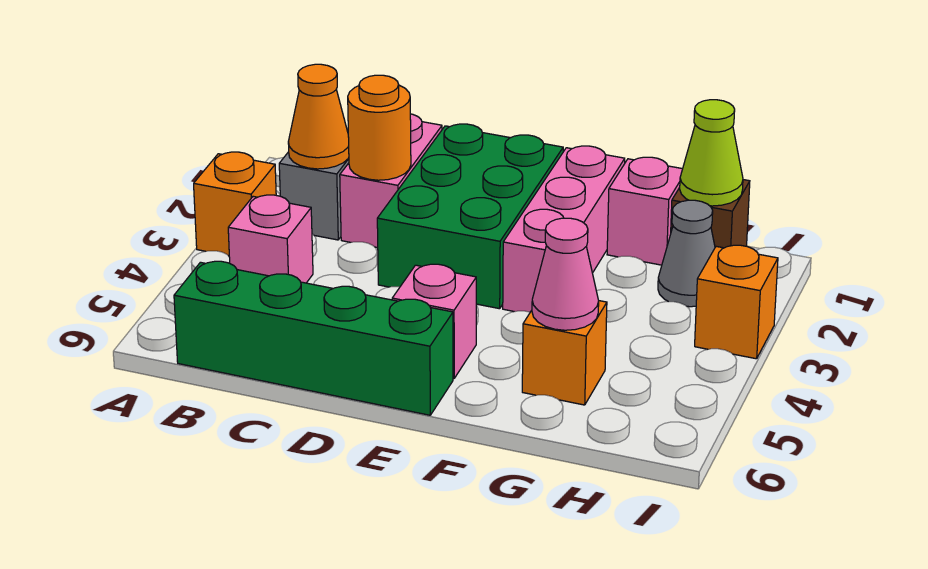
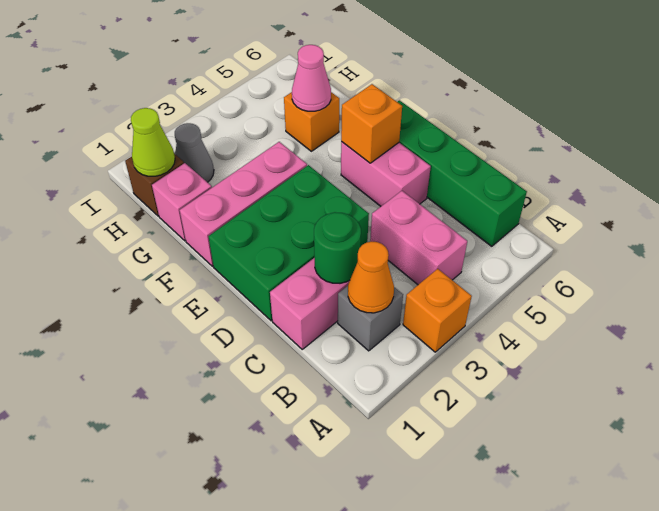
pink 1x1 brick [228,195,313,283] -> pink 1x2 brick [370,191,467,285]
orange 1x1 round brick [348,75,411,180] -> green 1x1 round brick [314,212,361,283]
pink 1x1 brick [392,264,476,379] -> pink 1x2 brick [341,142,431,206]
orange 1x1 brick [695,245,778,359] -> orange 1x1 brick moved to [341,84,402,163]

